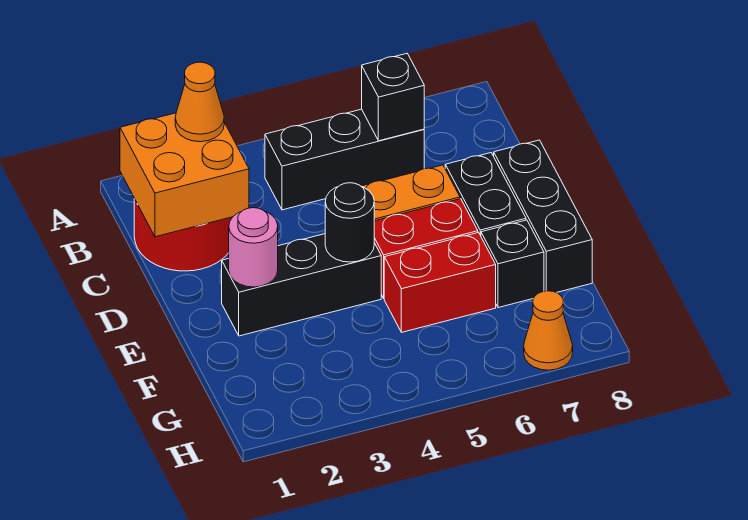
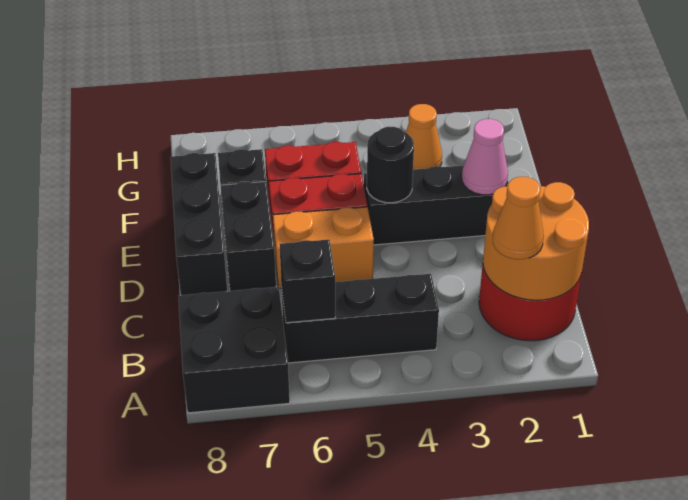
none -> black 2x2 brick [179,287,290,413]
orange 2x2 brick [120,113,249,237] -> orange 2x2 round brick [483,182,589,300]
pink 1x1 round brick [229,208,278,287] -> pink 1x1 cone [462,119,508,195]
orange 1x1 cone [524,291,573,370] -> orange 1x1 cone moved to [406,104,442,169]

